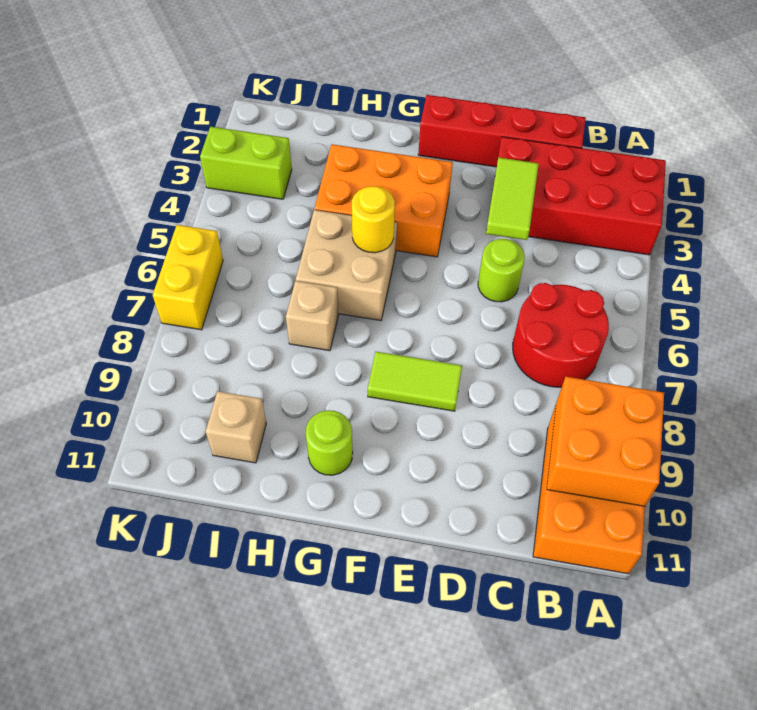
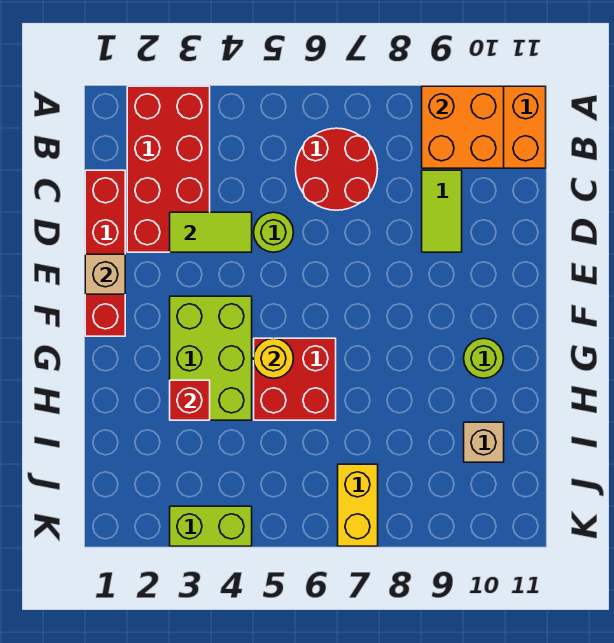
lime 1x2 tile [368,352,462,411] -> lime 1x2 tile moved to [422,170,462,252]
orange 2x3 brick [314,144,453,257] -> lime 2x3 brick [170,296,252,420]
tan 2x2 brick [296,210,397,321] -> red 2x2 brick [254,338,336,420]
none -> red 1x1 brick [170,380,210,420]
tan 1x1 brick [286,281,339,351] -> tan 1x1 brick moved to [85,254,125,294]
lime 1x2 brick [200,127,292,199] -> lime 1x2 brick turned to [170,506,252,546]
yellow 1x2 brick [153,225,223,330] -> yellow 1x2 brick turned to [338,464,378,546]

